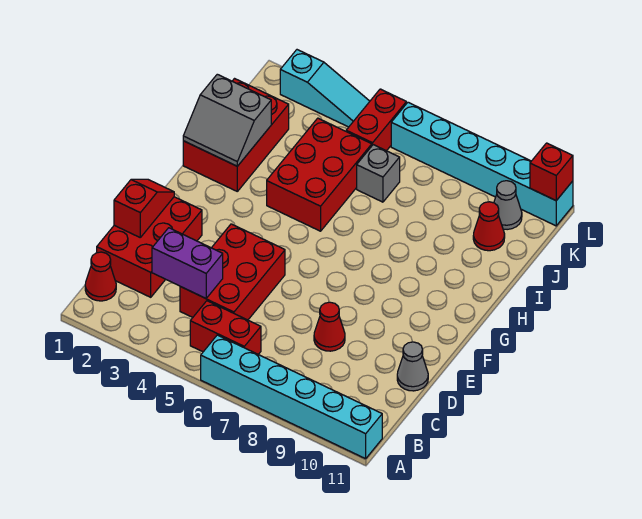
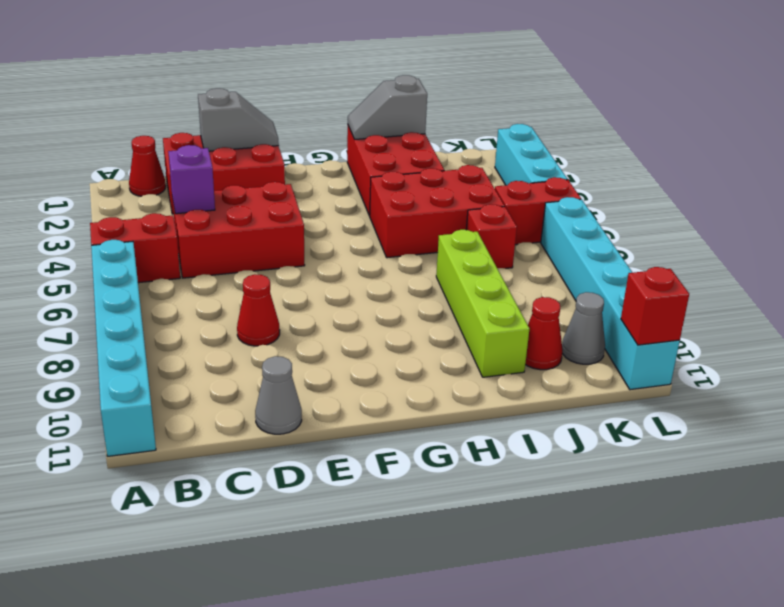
red 1x2 brick [190,301,261,354] -> red 1x2 brick turned to [90,213,180,283]
purple 1x2 brick [152,228,223,298] -> purple 1x1 brick [168,145,215,214]
red 1x2 slope [114,179,174,237] -> grey 1x2 slope [198,88,279,151]
red 2x3 brick [183,79,289,191] -> red 2x3 brick turned to [347,126,444,216]
grey 2x2 slope [183,74,271,166] -> grey 1x2 slope [348,75,427,139]
none -> lime 1x4 brick [436,230,529,377]
grey 1x1 brick [357,145,400,202] -> red 1x1 brick [466,204,517,269]
cyan 1x3 slope [280,50,370,127] -> cyan 1x3 brick [495,124,567,185]

